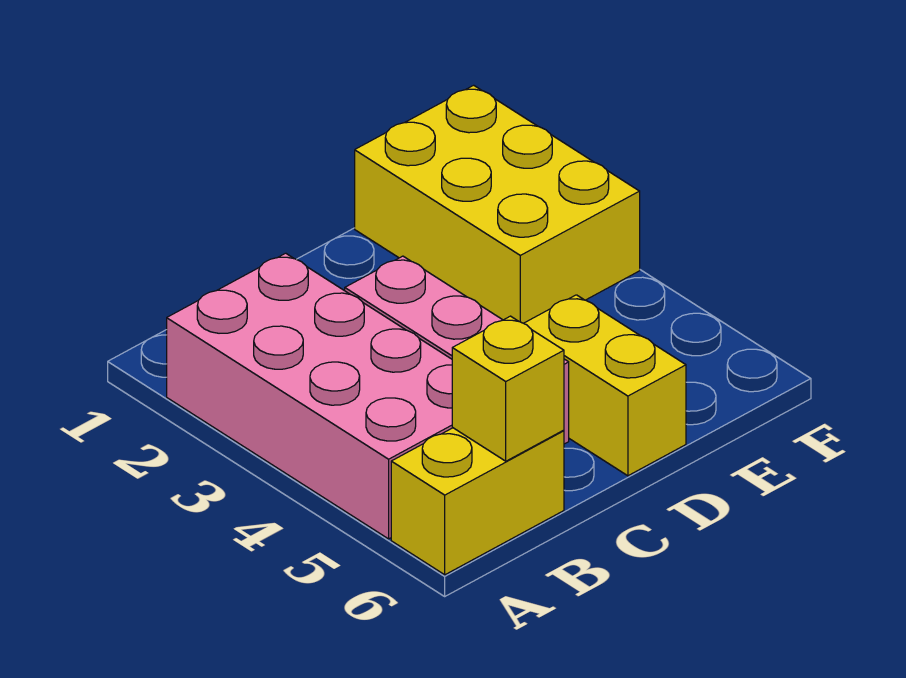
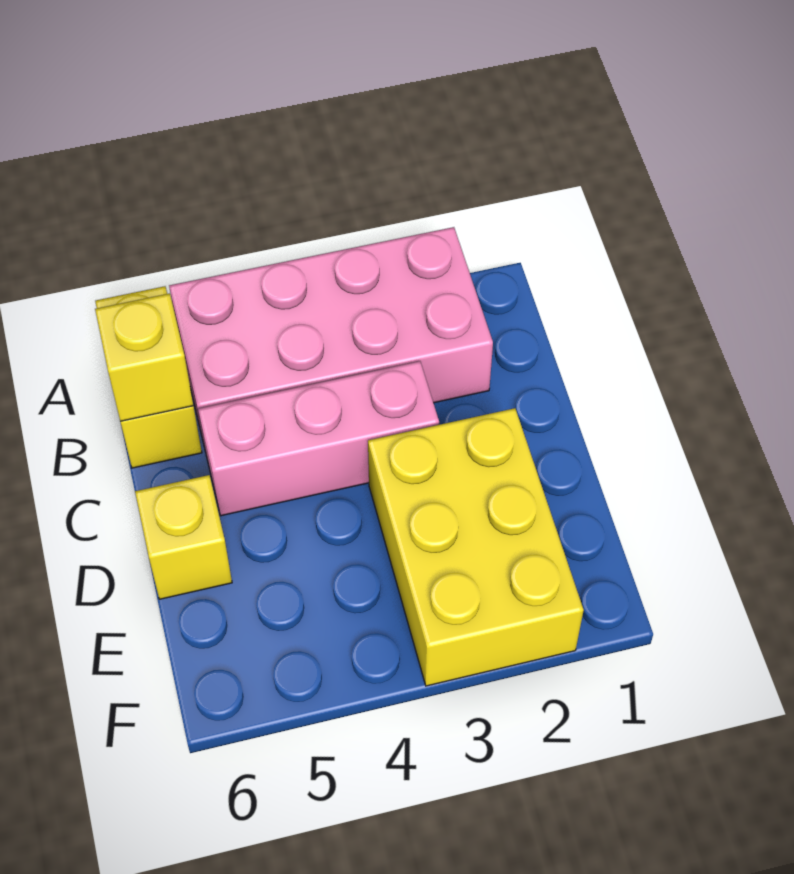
yellow 1x2 brick [524,295,686,476] -> yellow 1x1 brick [135,475,232,599]
yellow 2x3 brick [355,85,640,323] -> yellow 2x3 brick turned to [368,408,584,686]

